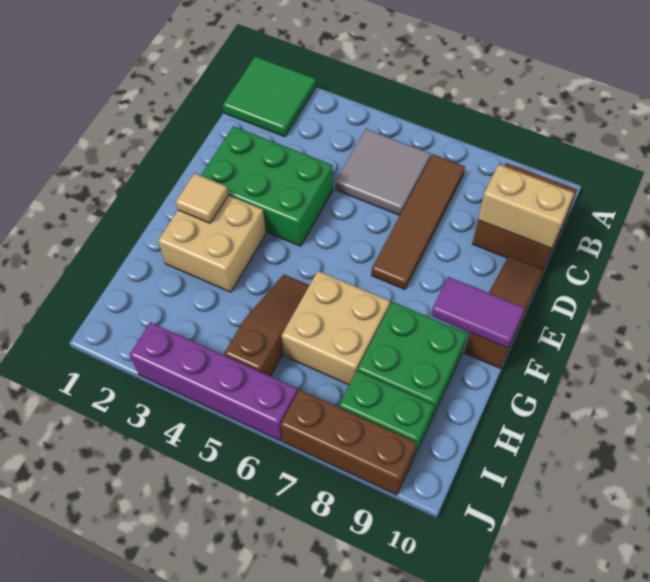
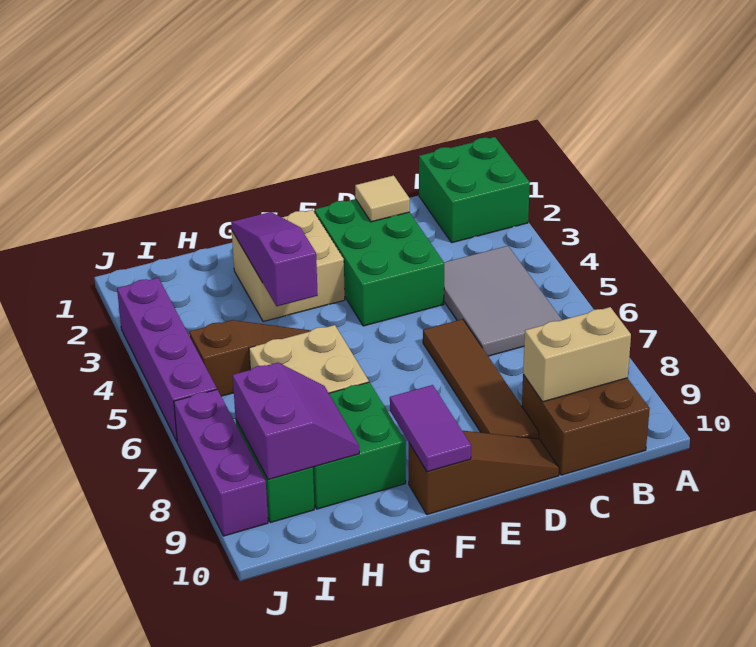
green 2x2 tile [223,56,316,137] -> green 2x2 brick [419,137,530,243]
grey 2x2 tile [335,129,431,215] -> grey 2x3 tile [444,246,562,356]
brown 1x4 tile [371,154,465,289] -> brown 1x4 tile turned to [423,319,539,439]
tan 1x2 brick [478,164,574,248] -> tan 1x2 brick turned to [523,307,631,402]
tan 1x1 tile [176,173,228,223] -> tan 1x1 tile moved to [355,176,410,222]
none -> purple 1x3 slope [231,212,318,306]
none -> purple 2x2 slope [233,363,359,480]
brown 1x3 brick [280,389,416,495] -> purple 1x3 brick [174,390,268,536]

